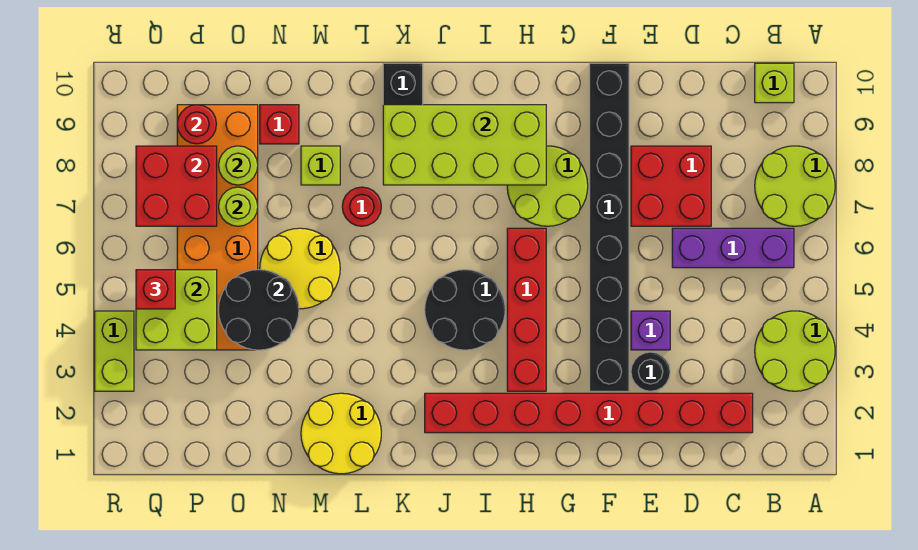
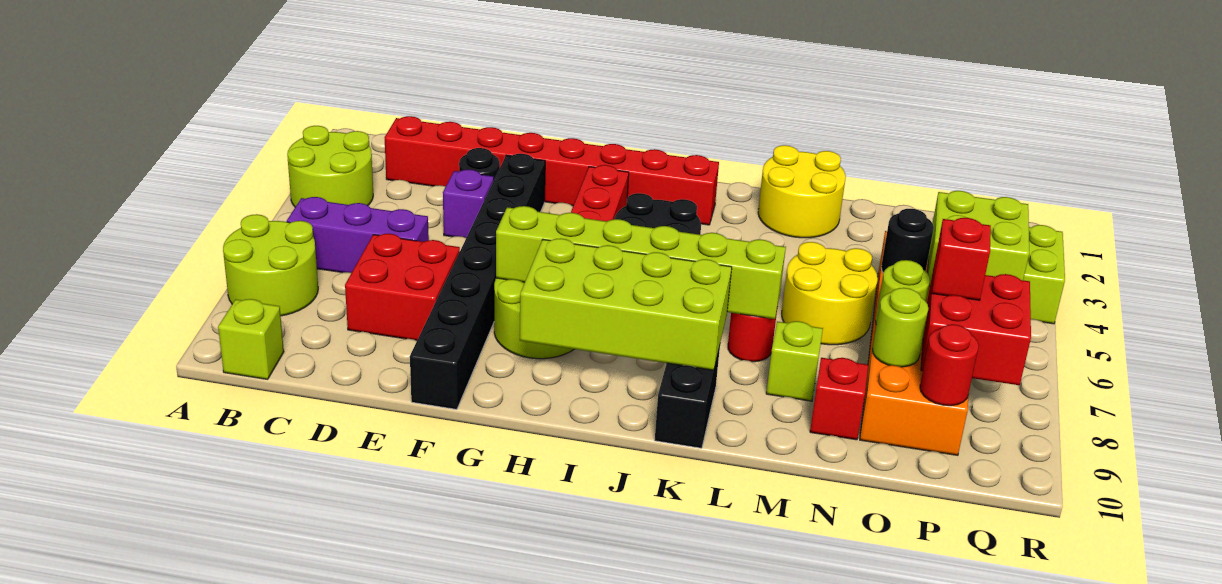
none -> lime 1x6 brick [496,206,786,319]
black 2x2 round brick [219,270,299,350] -> black 1x1 round brick [881,209,934,273]
red 1x1 brick [136,270,175,309] -> red 1x1 brick moved to [932,218,991,300]

